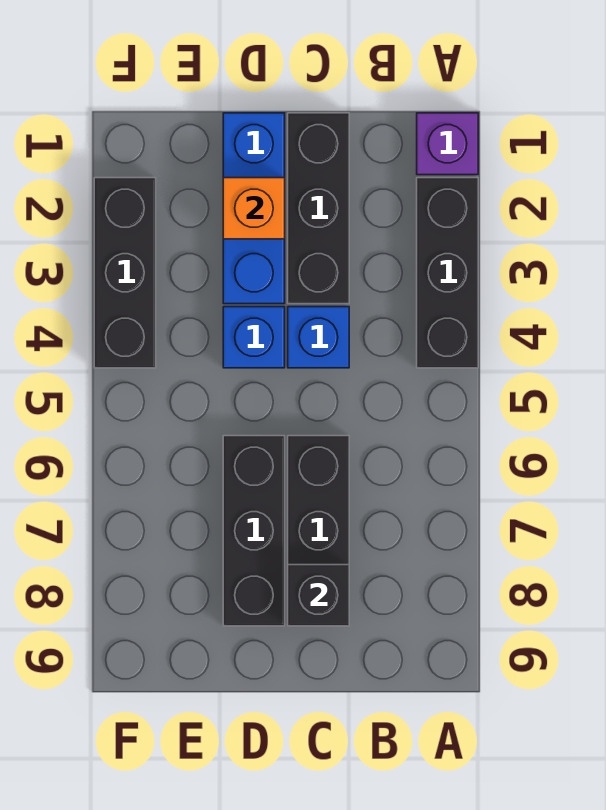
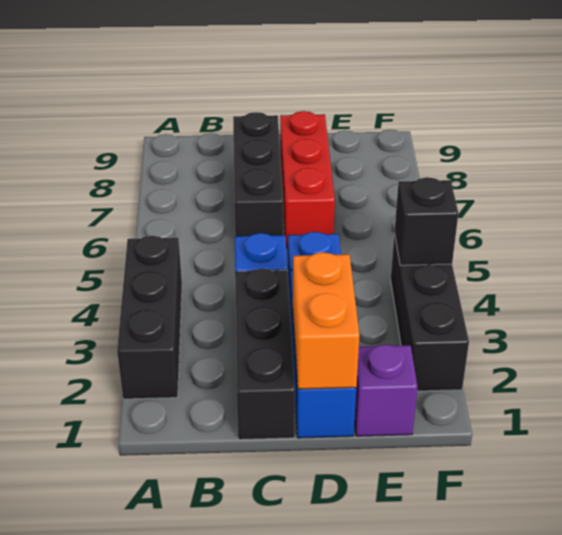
purple 1x1 brick [417,113,478,175] -> purple 1x1 brick moved to [355,344,418,436]
black 1x1 brick [288,565,349,626] -> black 1x1 brick moved to [394,177,458,265]
orange 1x1 brick [223,178,285,239] -> orange 1x2 brick [293,252,360,389]
black 1x3 brick [223,436,285,626] -> red 1x3 brick [280,111,335,248]

